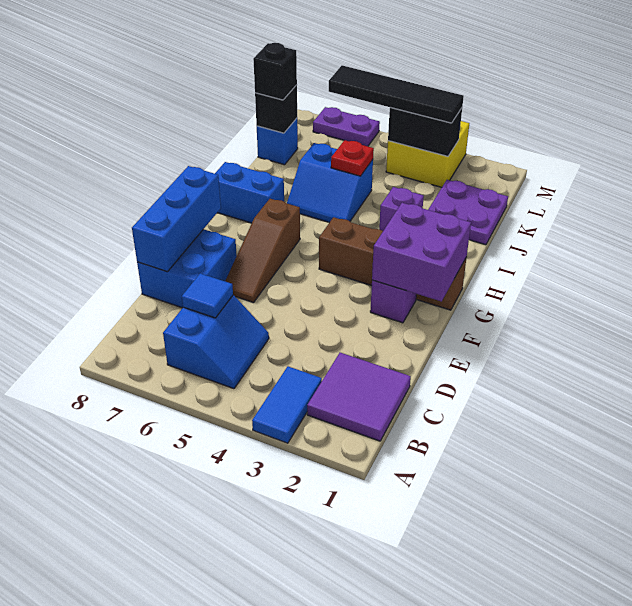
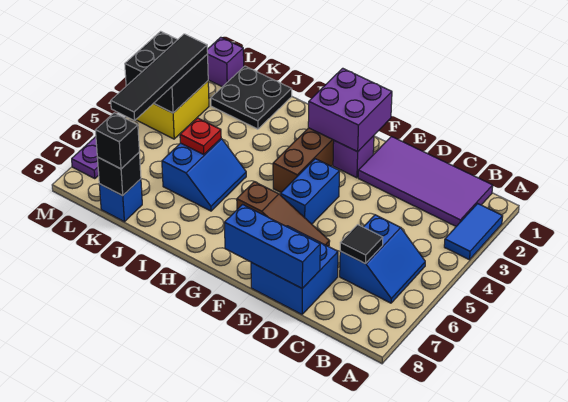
blue 1x2 tile [252,366,322,443] -> blue 1x2 tile turned to [444,204,503,260]
purple 2x2 tile [307,353,411,441] -> purple 2x4 tile [358,137,493,226]
blue 2x2 slope [163,295,269,389] -> blue 2x2 slope turned to [340,215,425,303]
blue 1x1 tile [182,273,233,318] -> black 1x1 tile [340,225,383,264]
blue 1x2 brick [215,162,284,223] -> blue 1x2 brick moved to [280,159,339,224]
purple 1x1 brick [379,187,424,231] -> purple 1x1 brick moved to [207,37,244,87]
purple 2x2 plate [428,180,508,245] -> black 2x2 plate [211,66,292,129]
black 1x2 brick [388,108,462,156] -> black 2x2 brick [125,31,208,113]

